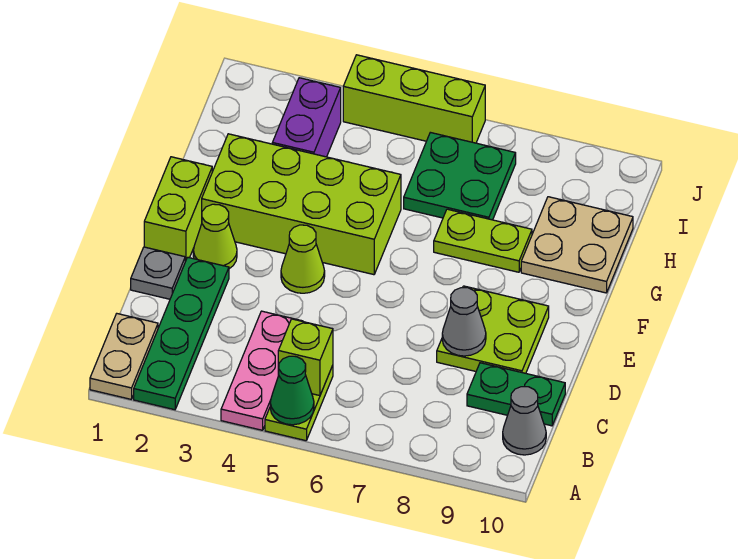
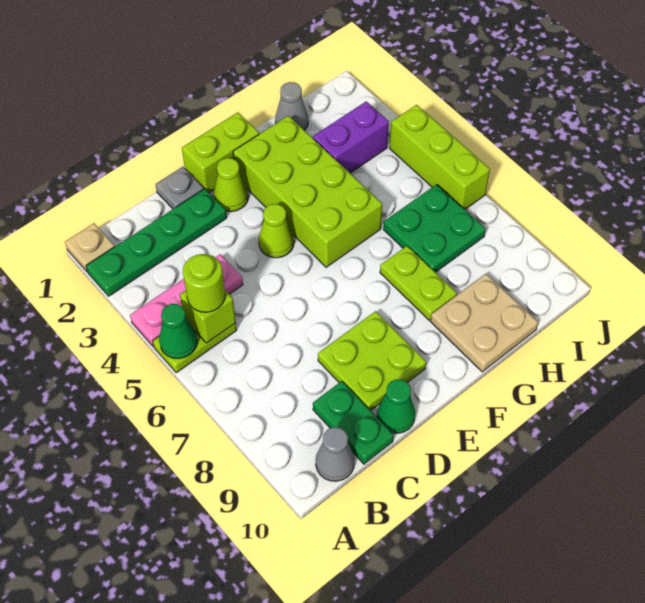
tan 1x2 plate [90,314,158,399] -> tan 1x1 plate [65,223,115,272]
none -> lime 1x1 round brick [183,254,225,312]
grey 1x1 cone [442,288,486,356] -> grey 1x1 cone moved to [275,82,308,130]
none -> green 1x1 cone [377,379,415,433]

